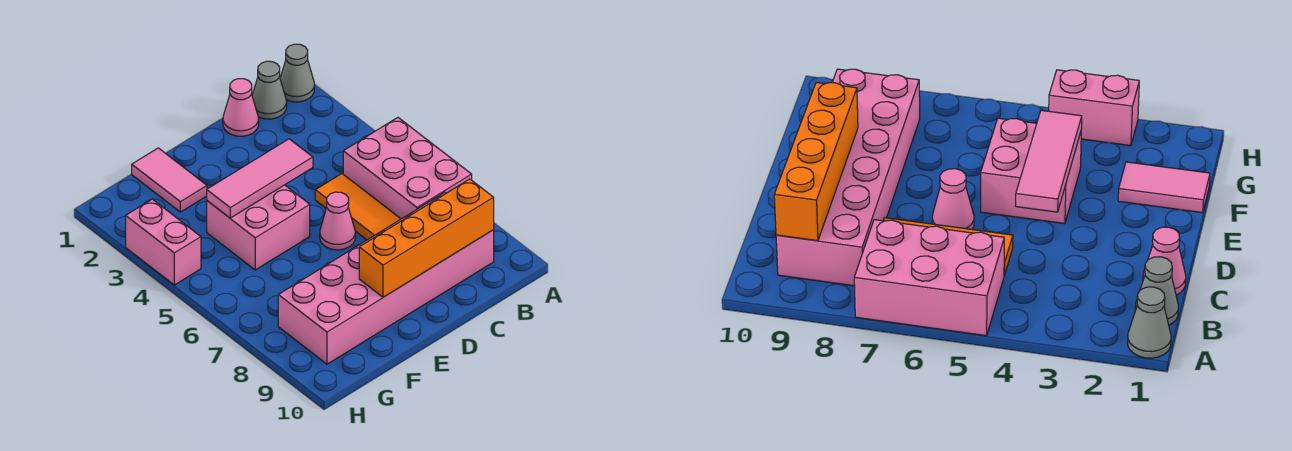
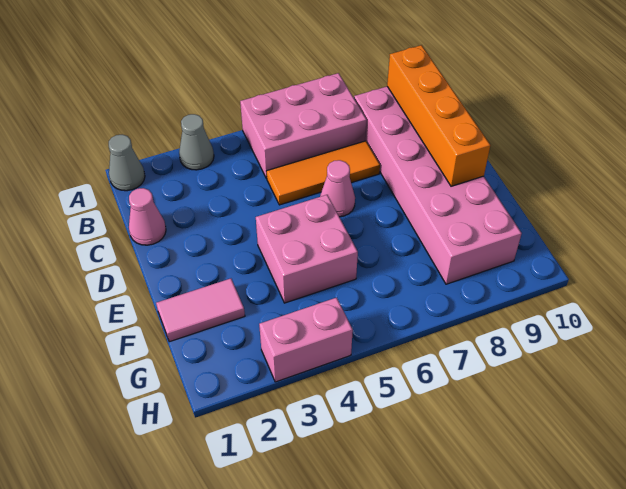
grey 1x1 cone [252,61,287,119] -> grey 1x1 cone moved to [179,114,214,170]
pink 1x3 tile [207,139,313,218] -> none

